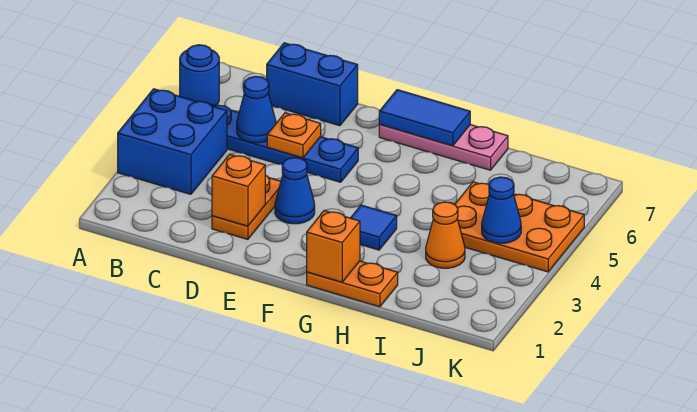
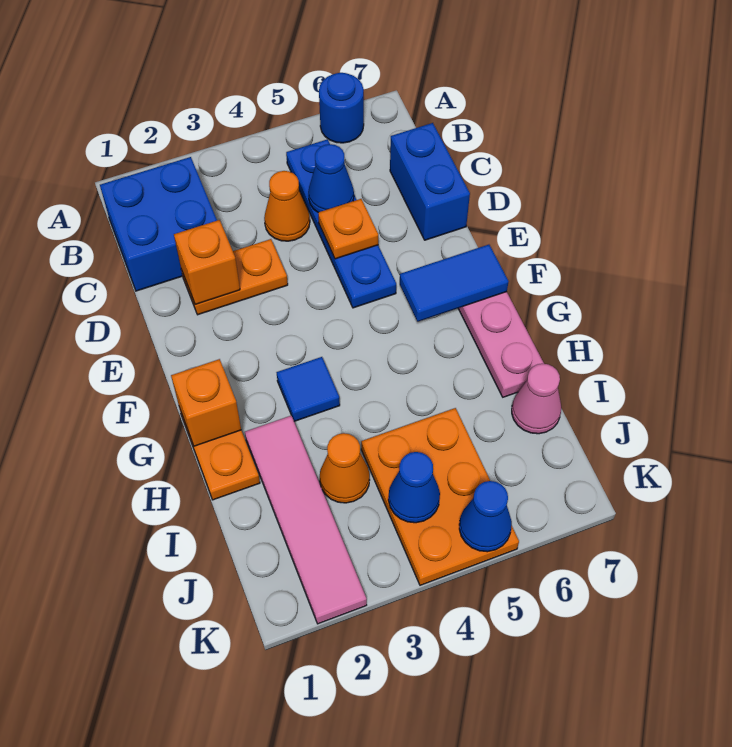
blue 2x2 brick [118,89,227,194] -> blue 2x2 brick moved to [100,157,217,291]
none -> orange 1x1 cone [264,171,310,241]
blue 1x1 cone [275,158,315,224] -> blue 1x1 cone moved to [459,481,512,552]
blue 1x2 tile [379,90,470,146] -> blue 1x2 tile turned to [400,245,509,322]
none -> pink 1x4 tile [245,416,367,624]
none -> pink 1x1 cone [512,364,561,434]

